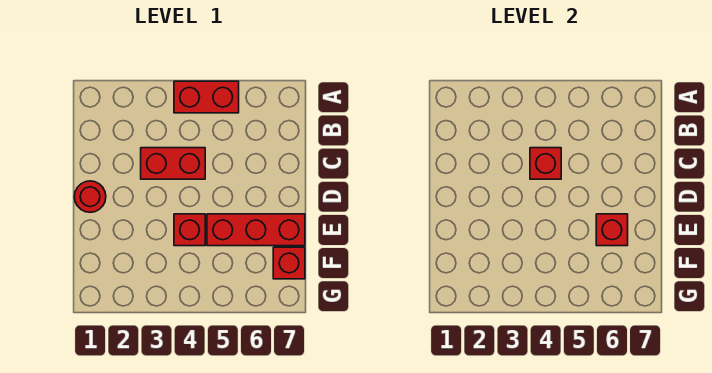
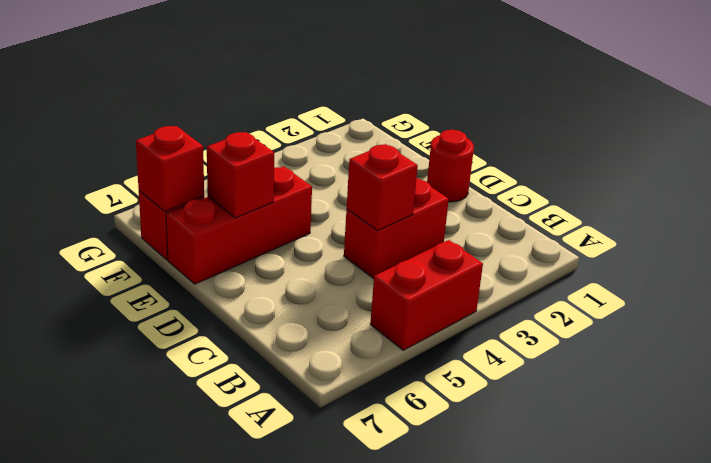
red 1x1 brick [174,214,205,246] -> red 1x1 brick moved to [136,126,204,211]

